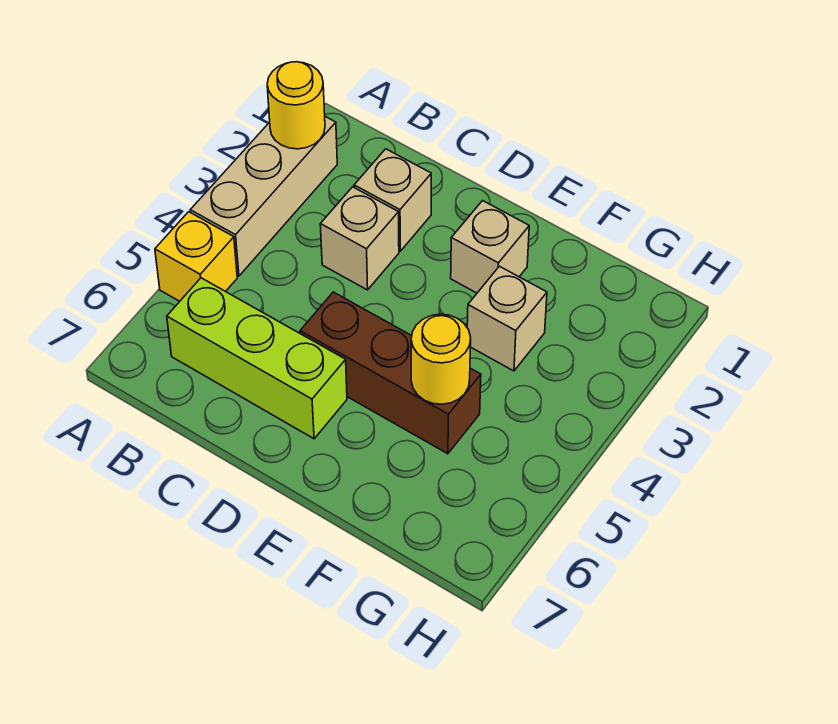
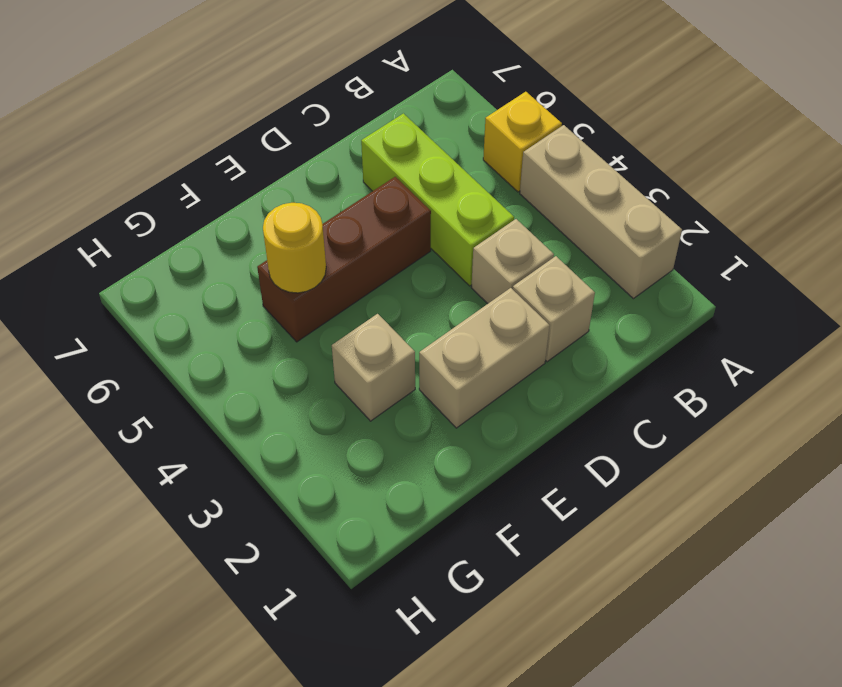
yellow 1x1 round brick [267,62,325,149] -> none
lime 1x3 brick [167,278,347,439] -> lime 1x3 brick turned to [361,113,514,286]
tan 1x1 brick [451,201,529,293] -> tan 1x2 brick [419,288,550,428]

